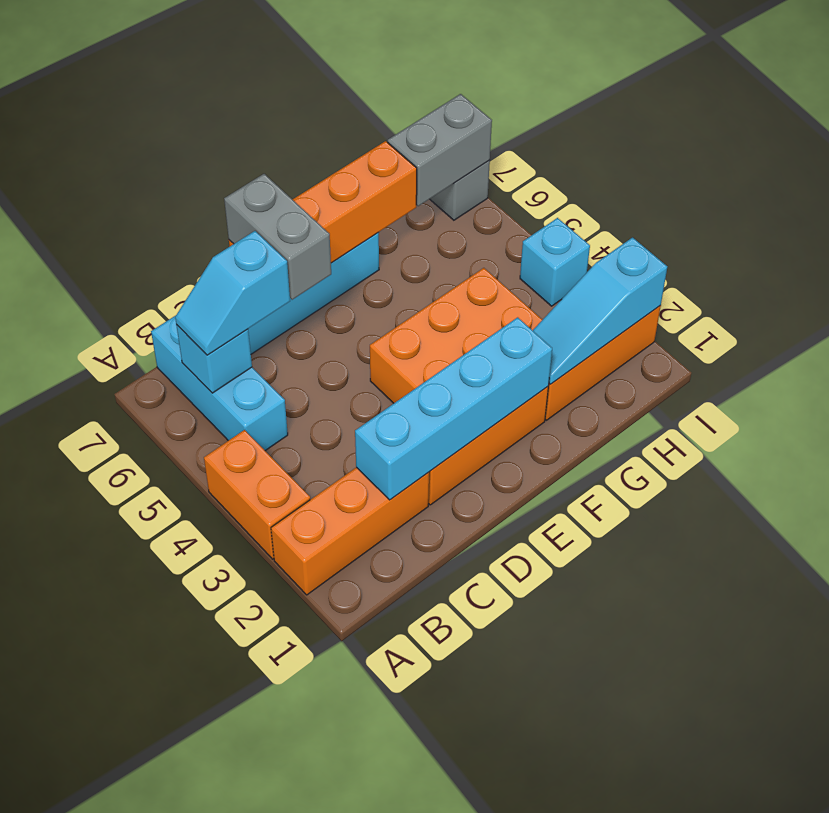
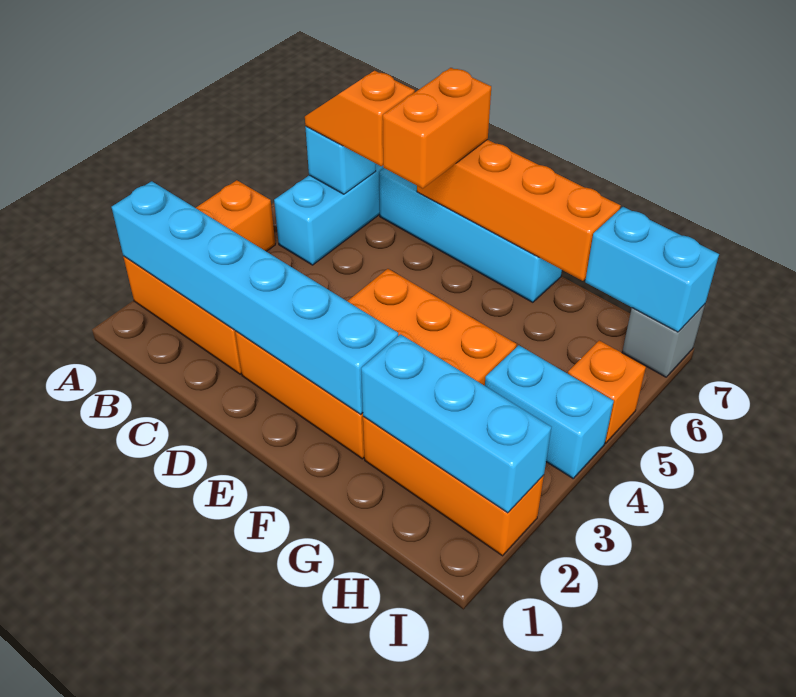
cyan 1x2 slope [175,231,290,355] -> orange 1x2 slope [305,71,415,166]
cyan 1x4 brick [355,317,552,500] -> cyan 1x6 brick [112,181,398,414]
grey 1x2 brick [224,174,331,300] -> orange 1x2 brick [383,68,491,189]
cyan 1x3 slope [533,238,667,384] -> cyan 1x3 brick [361,334,551,513]
grey 1x2 brick [387,94,492,206] -> cyan 1x2 brick [585,207,719,332]
cyan 1x1 brick [520,218,590,306] -> cyan 1x2 brick [485,345,614,478]
none -> orange 1x1 brick [568,341,646,443]

